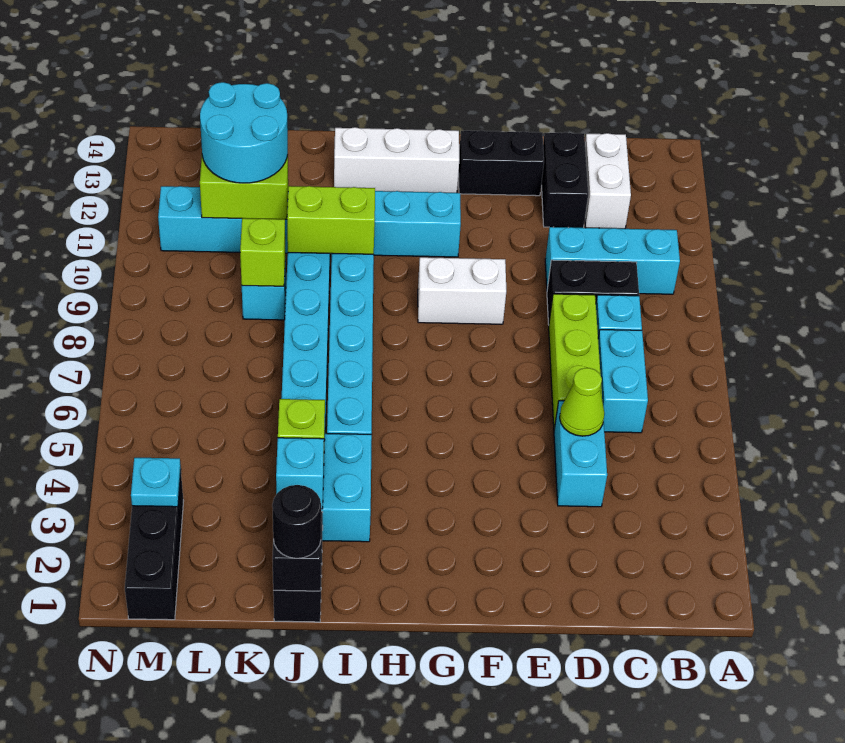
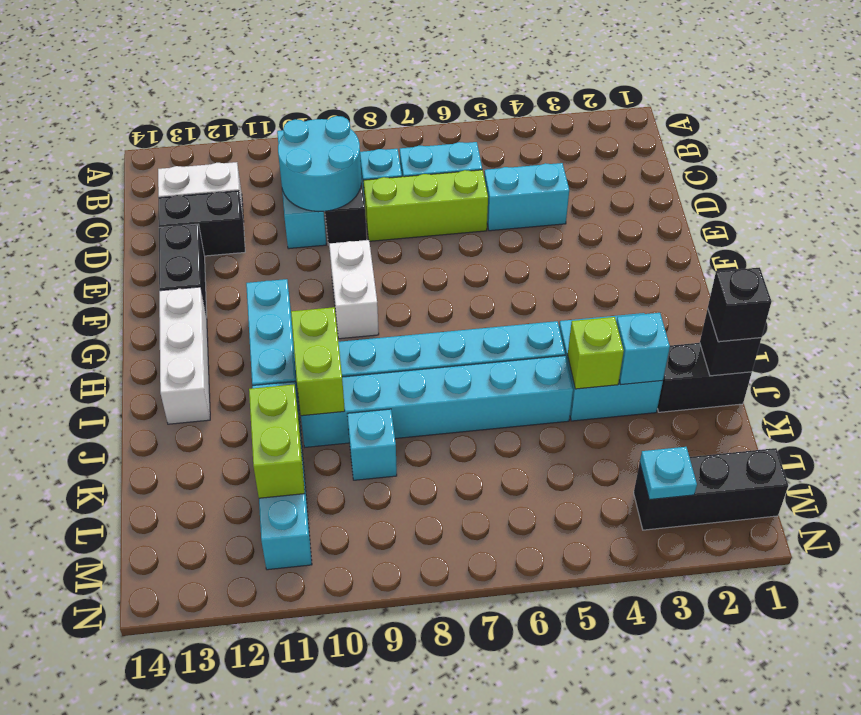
lime 1x1 cone [560,368,605,436] -> none
black 1x1 round brick [272,485,321,558] -> black 1x1 brick [708,268,772,342]
lime 1x1 brick [240,218,285,286] -> none
cyan 2x2 round brick [200,82,288,183] -> cyan 2x2 round brick moved to [278,116,361,212]

